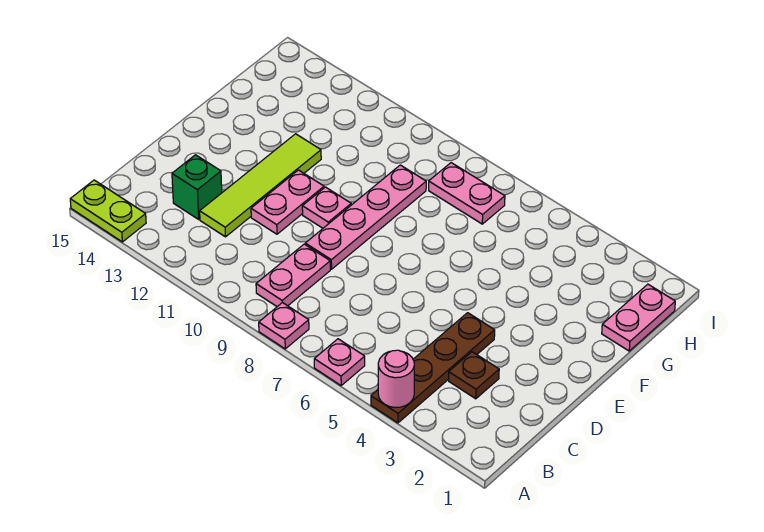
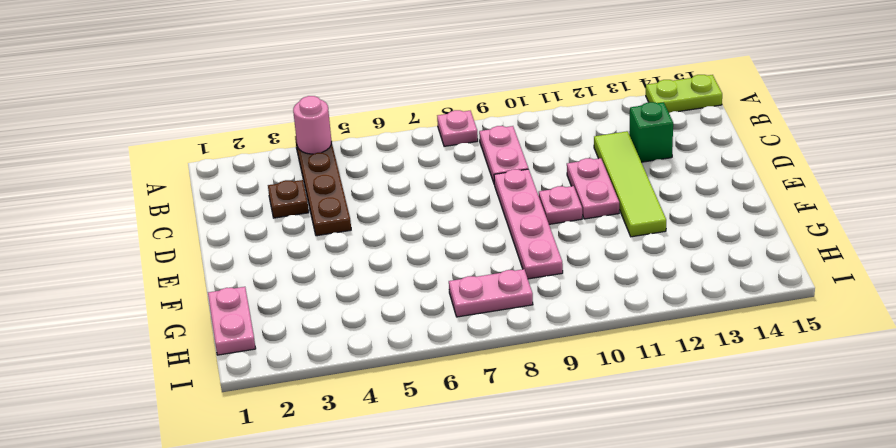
pink 1x1 plate [314,339,365,385] -> none

